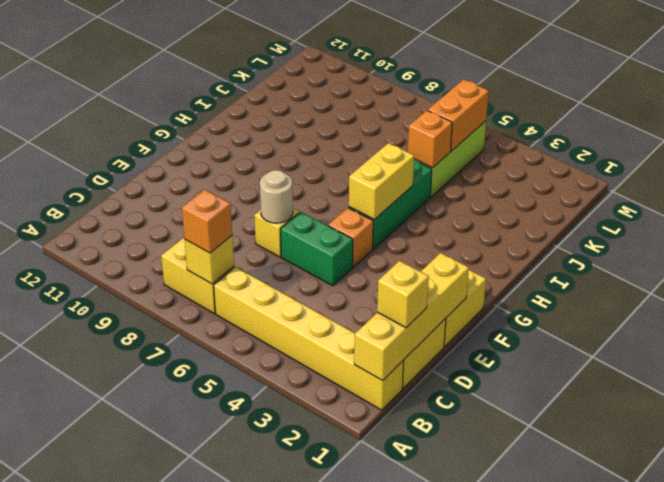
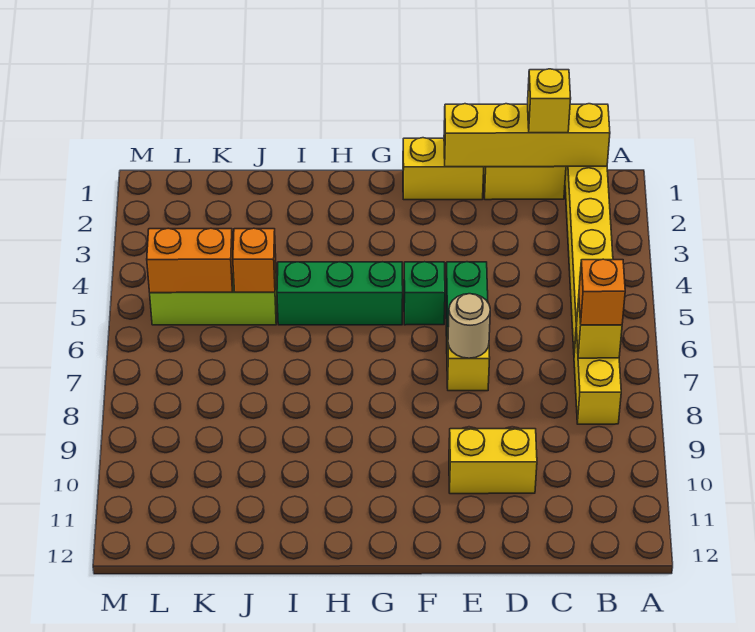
orange 1x1 brick [328,208,373,267] -> green 1x1 brick [404,262,445,325]
yellow 1x2 brick [349,143,414,219] -> yellow 1x2 brick moved to [449,429,537,494]

